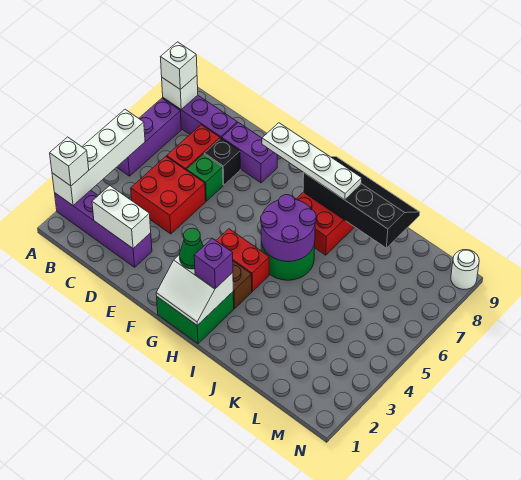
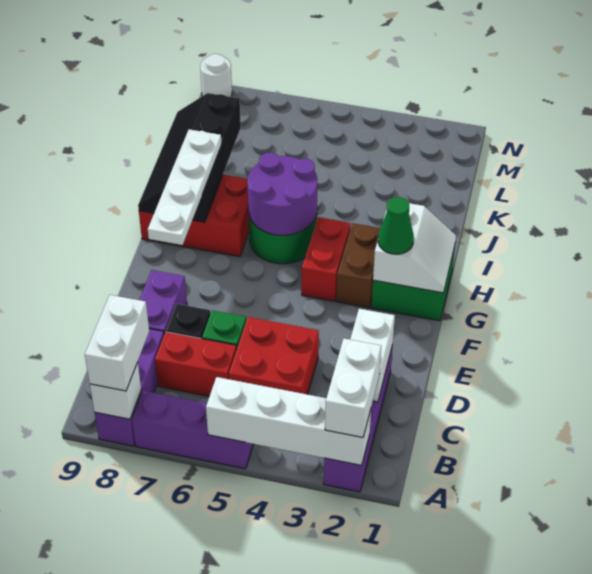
white 1x1 brick [50,137,89,186] -> white 1x2 brick [325,339,381,437]
white 1x1 brick [161,42,197,89] -> white 1x2 brick [85,295,149,391]
purple 1x1 brick [194,238,233,289] -> none

